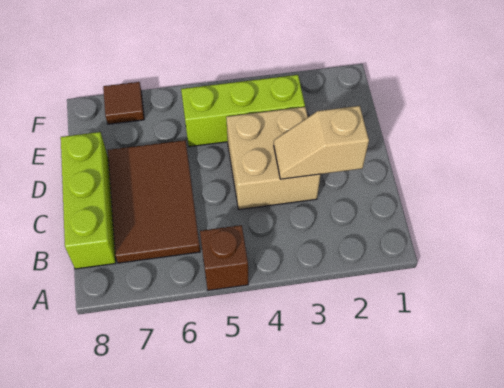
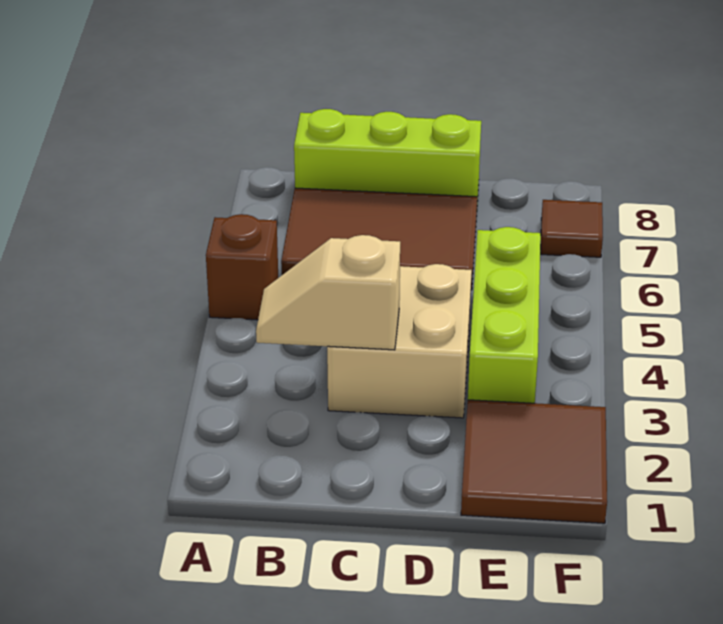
tan 1x2 slope [274,106,369,179] -> tan 1x2 slope turned to [256,235,400,350]
none -> brown 2x2 tile [461,400,607,523]

